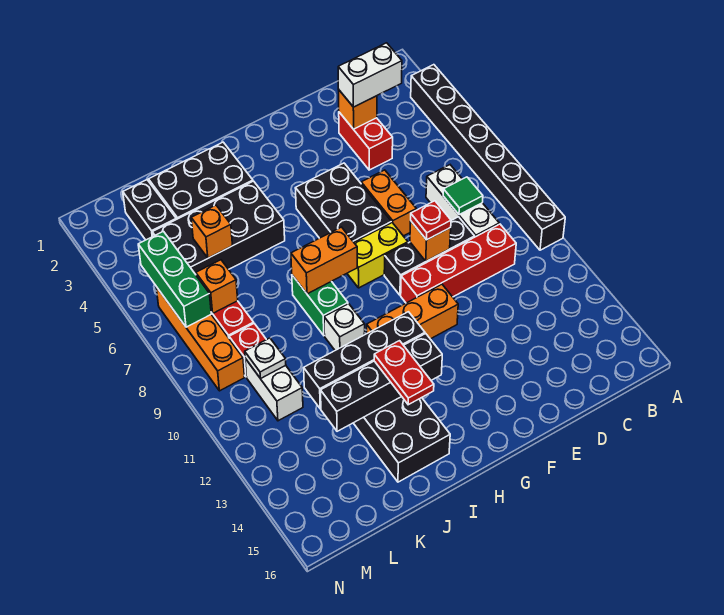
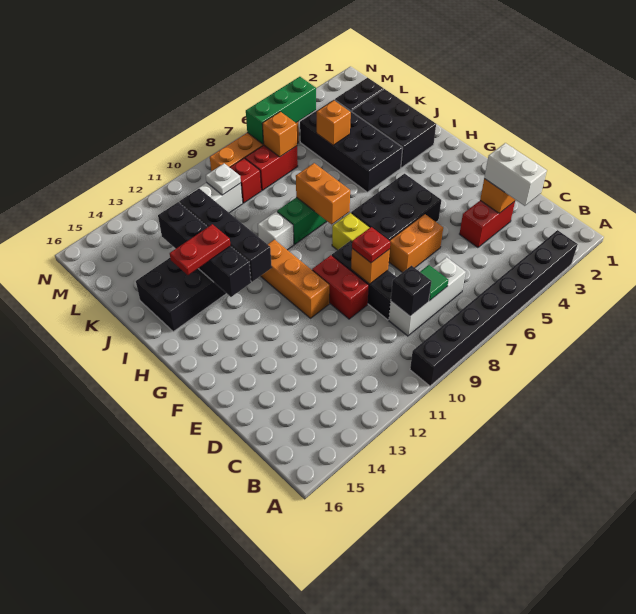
none -> black 1x1 brick [391,266,432,316]
red 1x4 brick [401,224,516,303] -> red 1x2 brick [312,255,369,319]

